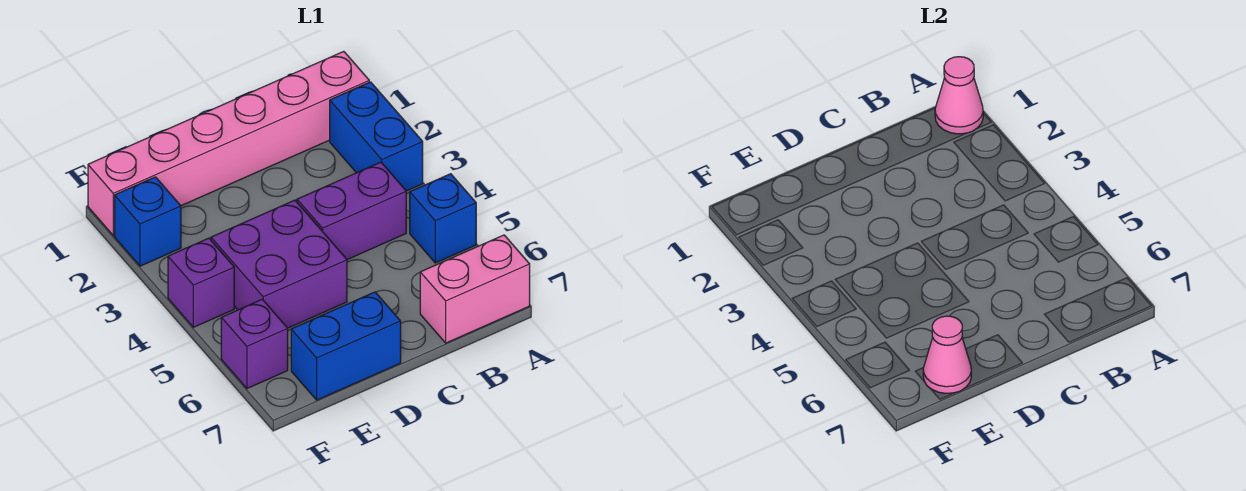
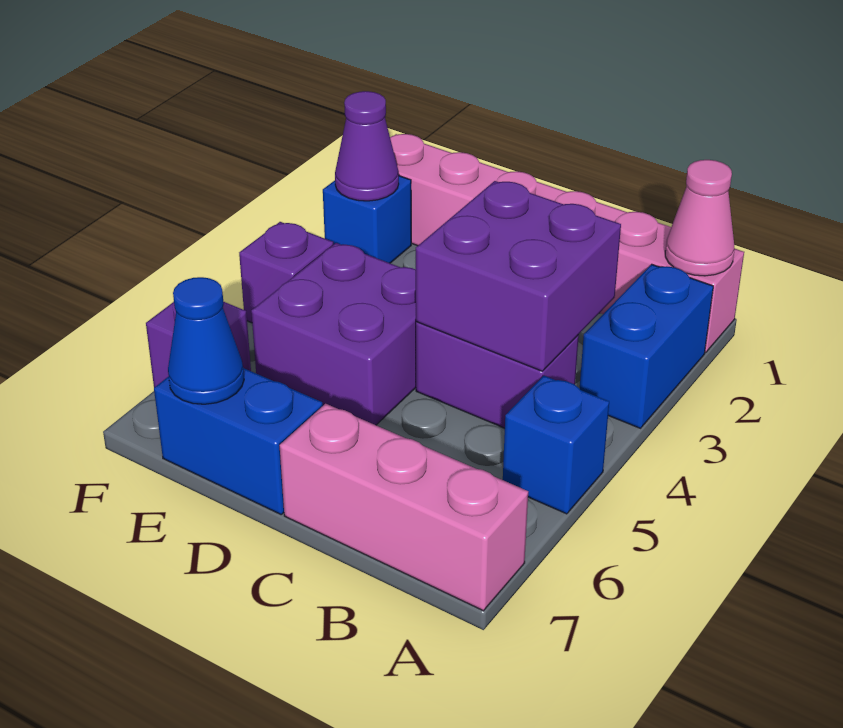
pink 1x2 brick [420,235,530,343] -> pink 1x3 brick [279,404,528,611]
none -> purple 2x2 brick [416,181,621,371]
pink 1x1 cone [923,316,971,393] -> blue 1x1 cone [168,277,244,404]
none -> purple 1x1 cone [335,91,399,201]

